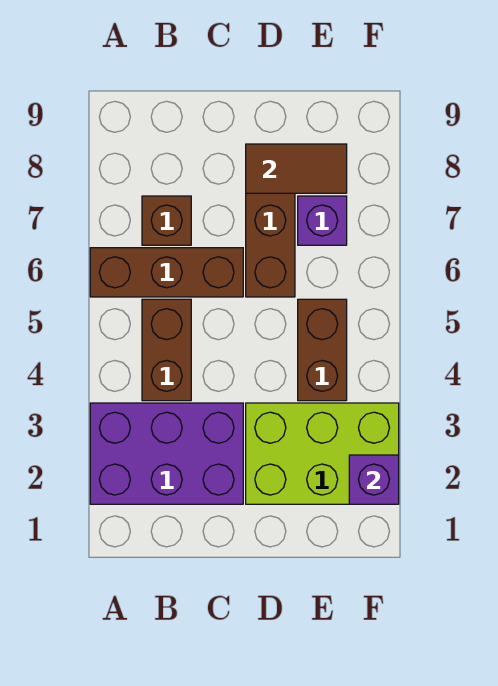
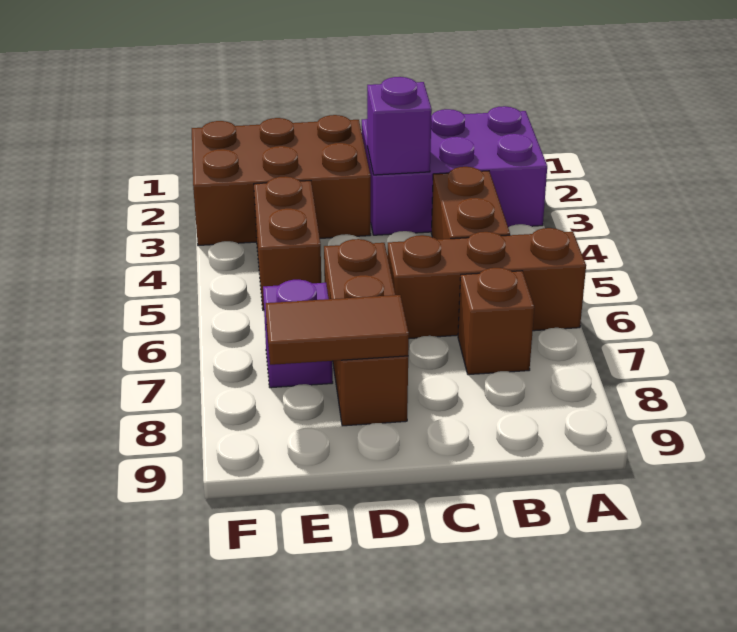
lime 2x3 brick [246,403,399,504] -> brown 2x3 brick [192,115,371,246]
purple 1x1 brick [349,455,399,504] -> purple 1x1 brick moved to [367,77,432,175]

